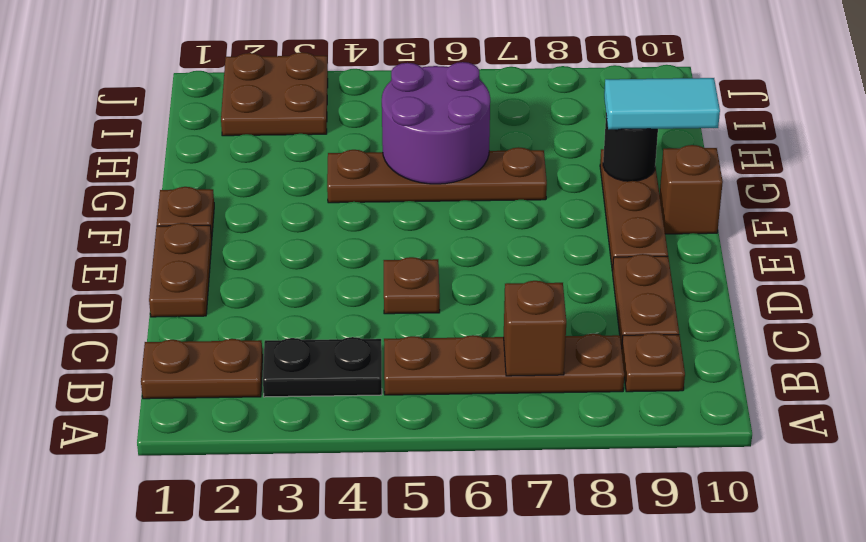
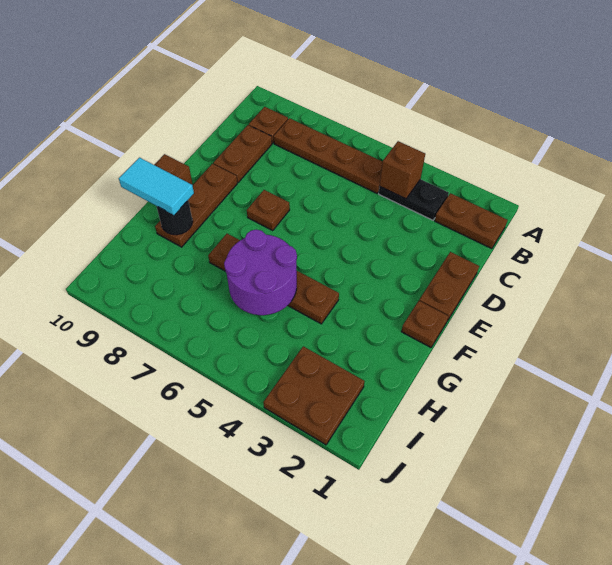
brown 1x1 brick [504,281,566,376] -> brown 1x1 brick moved to [380,141,425,199]
brown 1x1 plate [384,257,440,314] -> brown 1x1 plate moved to [247,190,290,230]

